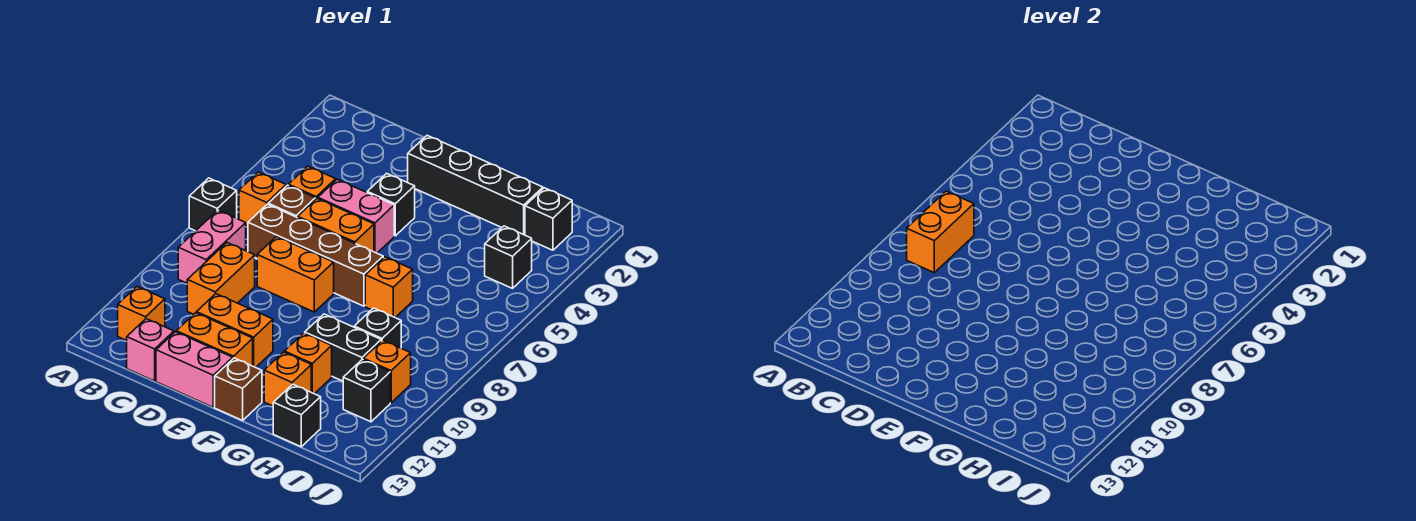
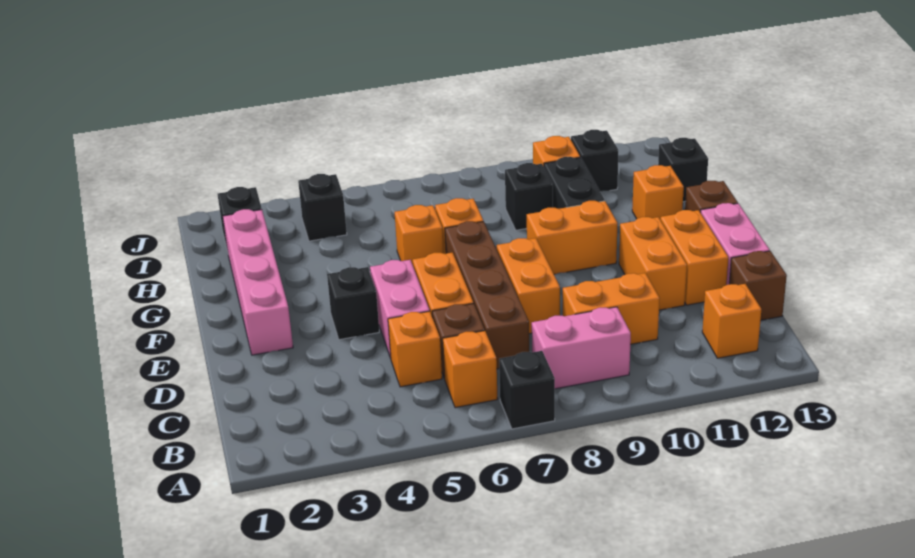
orange 1x2 brick [907,191,974,273] -> orange 1x2 brick moved to [527,201,618,274]
pink 1x1 brick [127,319,174,381] -> brown 1x1 brick [729,251,787,320]
black 1x4 brick [408,135,543,235] -> pink 1x4 brick [223,209,293,355]
orange 1x1 brick [285,333,332,394] -> orange 1x1 brick moved to [395,205,444,265]

